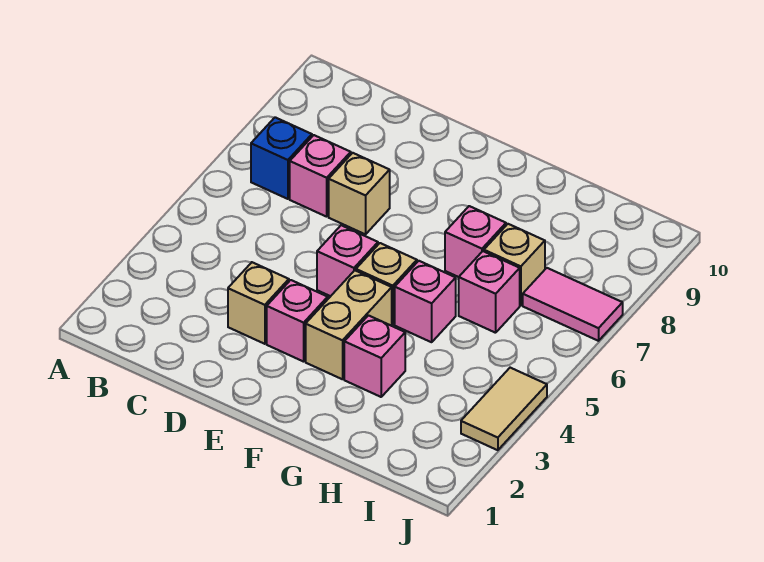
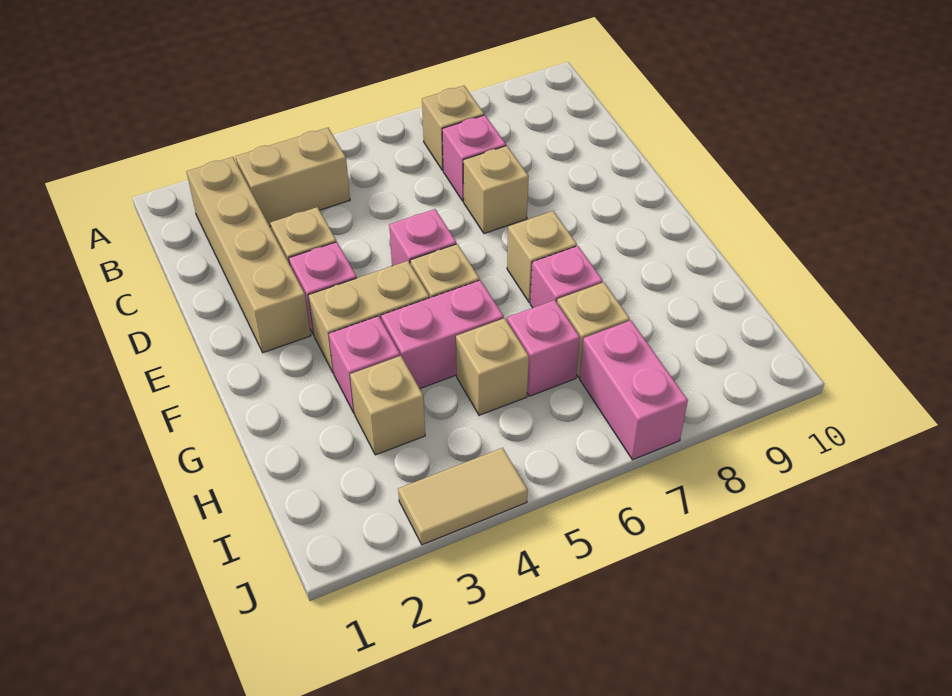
none -> tan 1x4 brick [187,157,311,353]
none -> tan 1x2 brick [235,128,350,226]
blue 1x1 brick [251,117,312,199] -> tan 1x1 brick [422,86,484,170]
none -> tan 1x1 brick [507,211,577,302]
pink 1x1 brick [395,261,456,342] -> pink 1x2 brick [381,280,504,389]
none -> tan 1x1 brick [350,356,425,455]
none -> tan 1x1 brick [456,318,529,415]
pink 1x2 tile [523,268,623,341] -> pink 1x2 brick [580,321,688,460]

